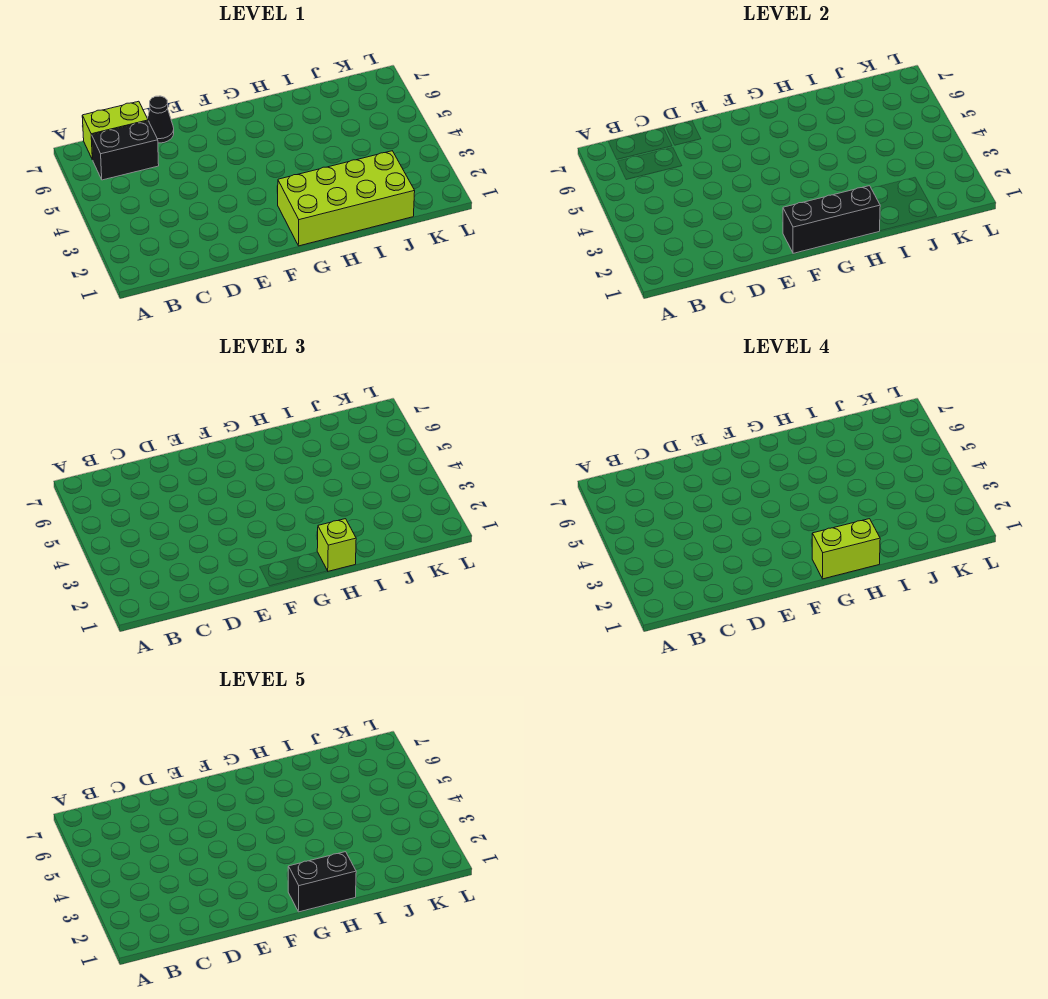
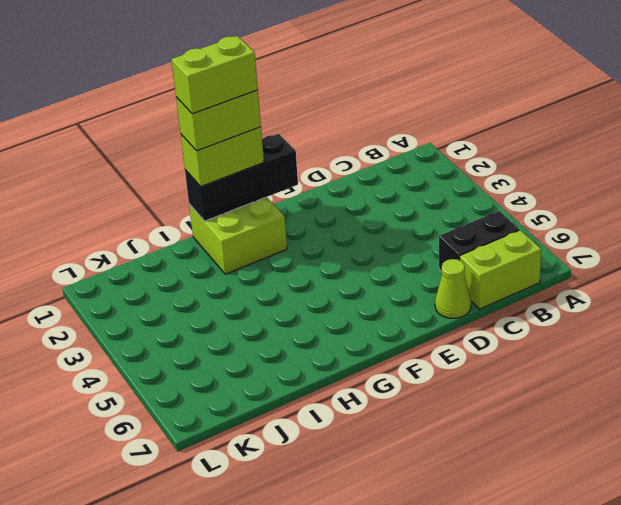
black 1x1 cone [148,96,174,143] -> lime 1x1 cone [435,259,471,318]
lime 2x4 brick [278,151,415,246] -> lime 2x2 brick [189,197,287,274]
black 1x2 brick [288,852,356,912] -> lime 1x2 brick [171,36,258,114]
lime 1x1 brick [317,519,356,571] -> lime 1x2 brick [181,127,264,186]

